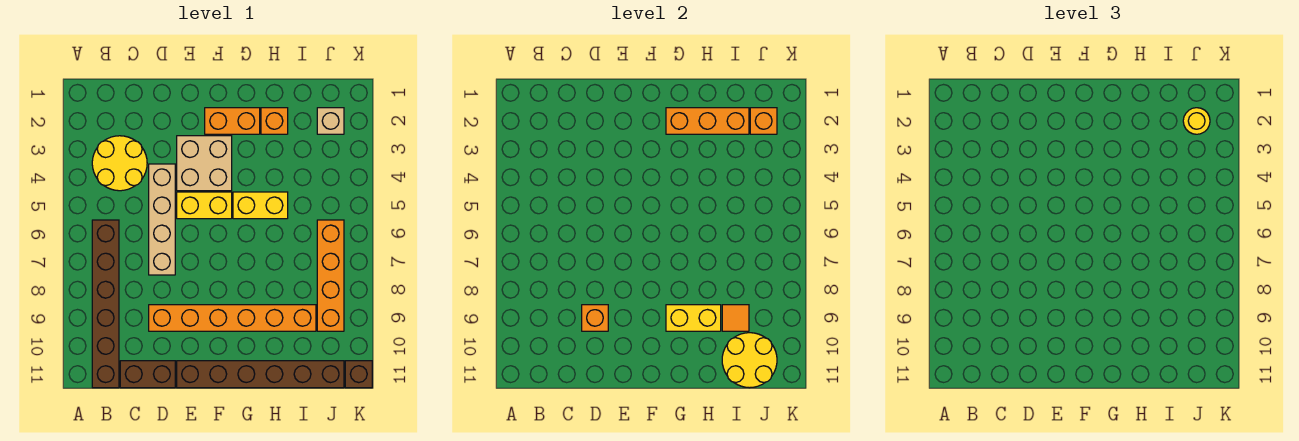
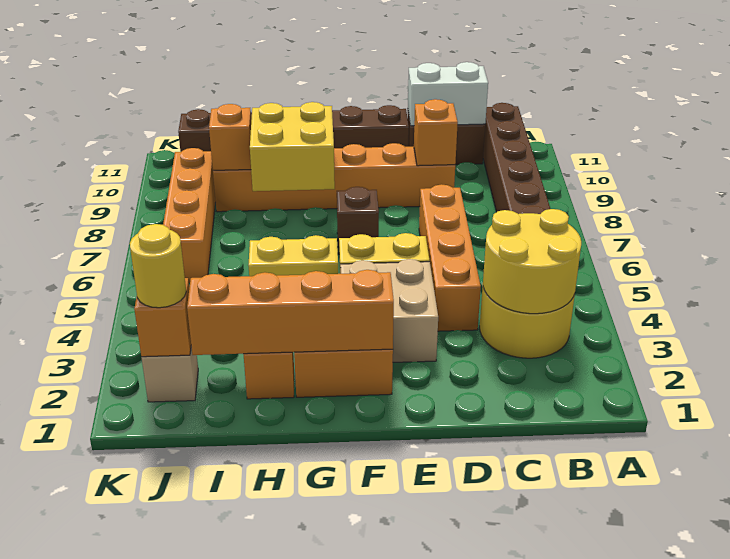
none -> white 1x2 brick [408,62,488,126]
tan 1x4 brick [149,164,175,275] -> orange 1x4 brick [419,184,481,331]
orange 1x3 brick [666,108,749,134] -> orange 1x4 brick [187,270,394,355]
yellow 1x2 brick [666,305,721,331] -> yellow 2x2 brick [250,102,335,191]
orange 1x1 tile [722,305,749,331] -> orange 1x1 brick [209,104,251,170]
yellow 2x2 round brick [722,333,777,388] -> yellow 2x2 round brick moved to [483,209,581,314]
brown 1x1 brick [345,361,372,388] -> brown 1x1 brick moved to [337,187,379,254]

